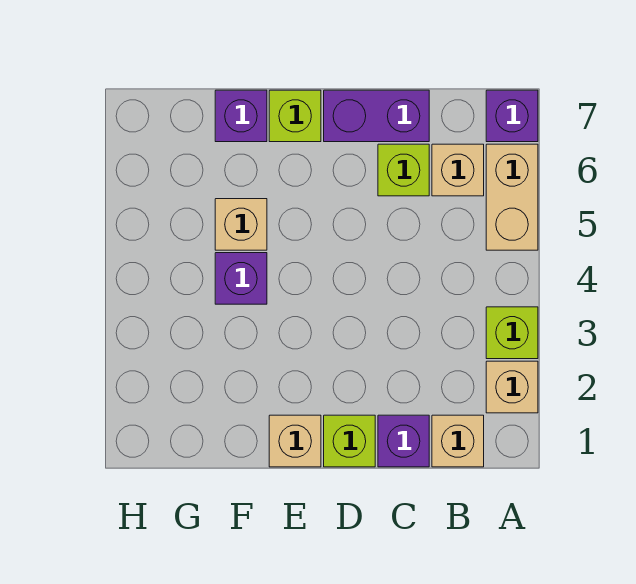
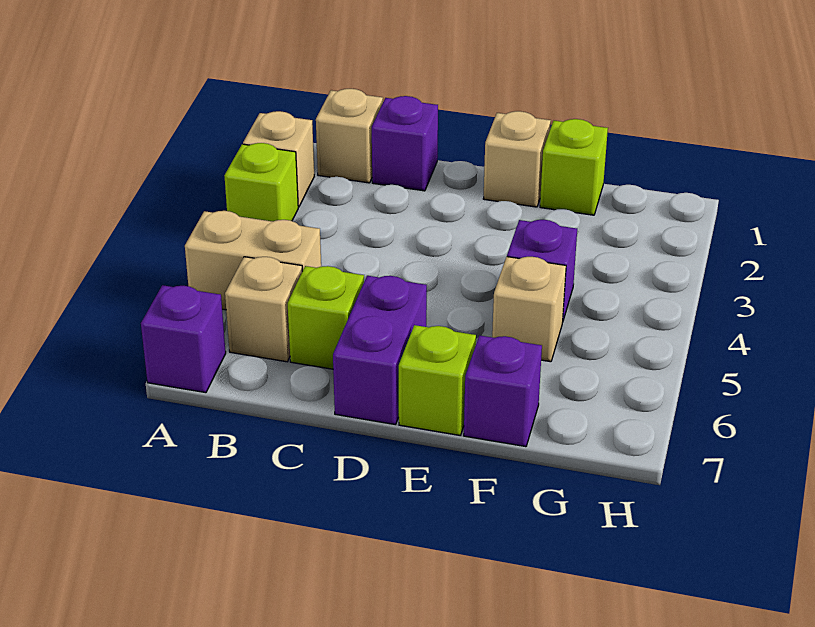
tan 1x2 brick [486,144,538,250] -> tan 1x2 brick turned to [185,211,321,310]
purple 1x2 brick [324,90,429,142] -> purple 1x2 brick turned to [333,276,427,425]
lime 1x1 brick [324,415,375,467] -> lime 1x1 brick moved to [540,119,608,215]

